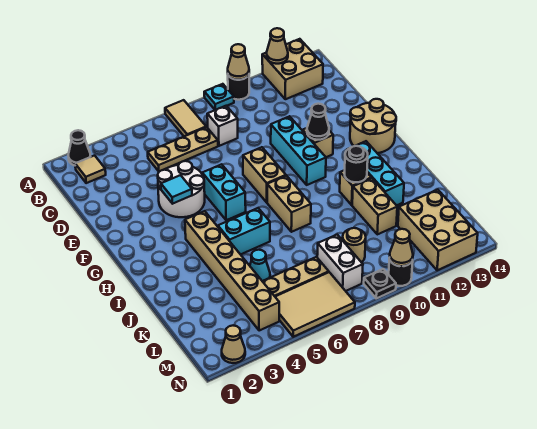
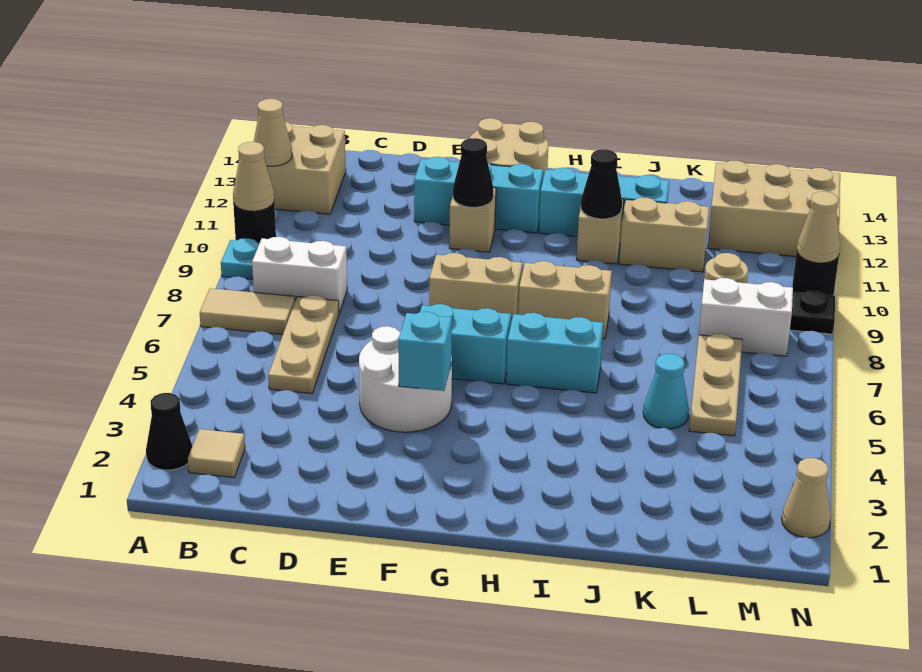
white 1x1 brick [207,106,238,146] -> white 1x2 brick [252,237,347,313]
cyan 1x3 brick [271,116,326,185] -> cyan 1x3 brick moved to [414,157,543,233]
cyan 1x1 tile [161,175,192,204] -> cyan 1x1 brick [398,312,452,391]
tan 1x6 brick [185,211,279,330] -> none
cyan 1x2 brick [218,208,270,255] -> cyan 1x2 brick turned to [506,313,603,393]
black 1x1 round brick [345,146,368,182] -> black 1x1 cone [581,149,622,219]
tan 2x3 tile [275,272,355,337] -> none

